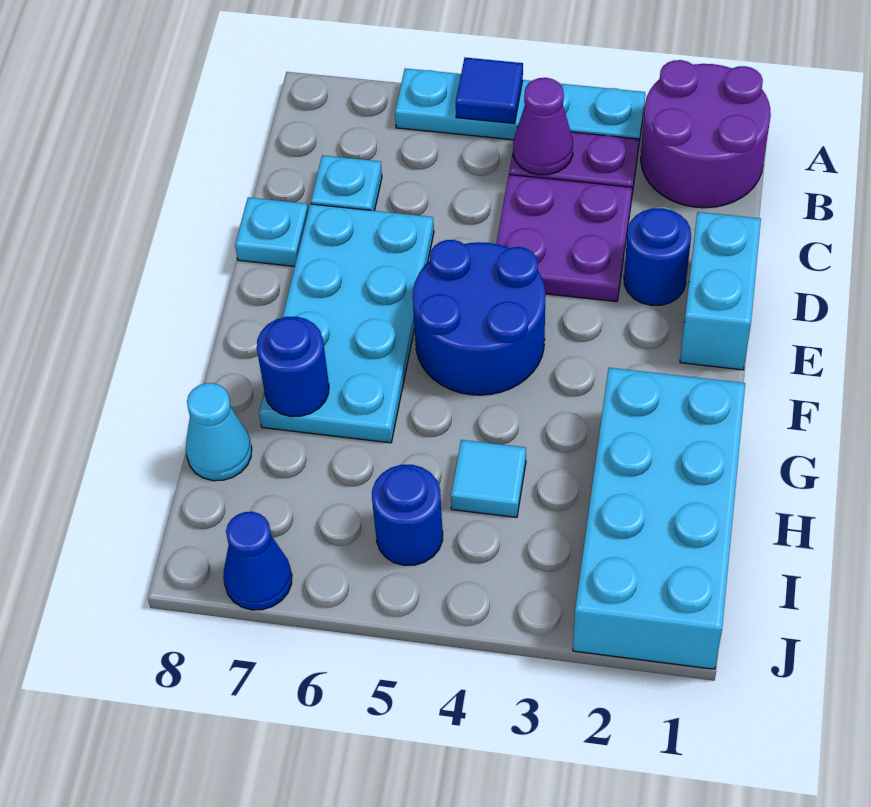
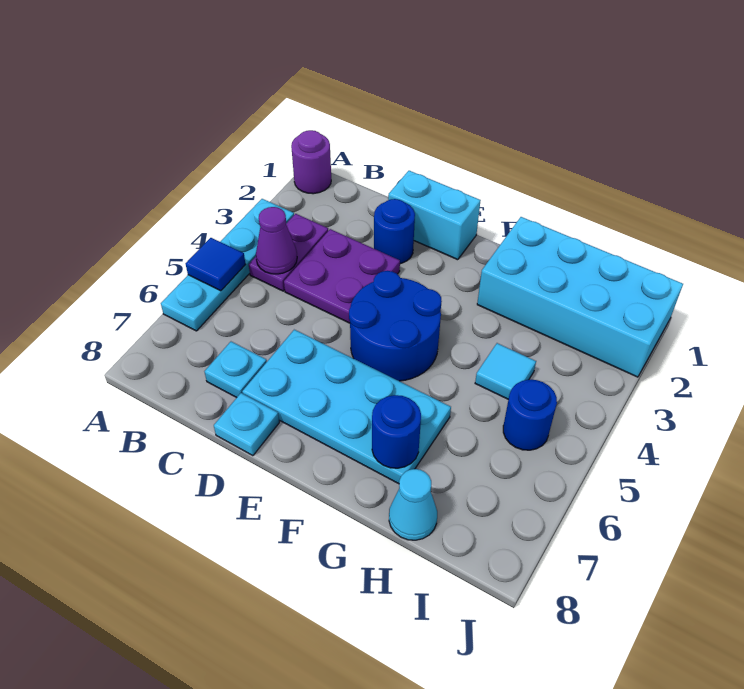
purple 2x2 round brick [641,60,771,208] -> purple 1x1 round brick [291,130,331,194]
blue 1x1 cone [223,512,292,610] -> none

